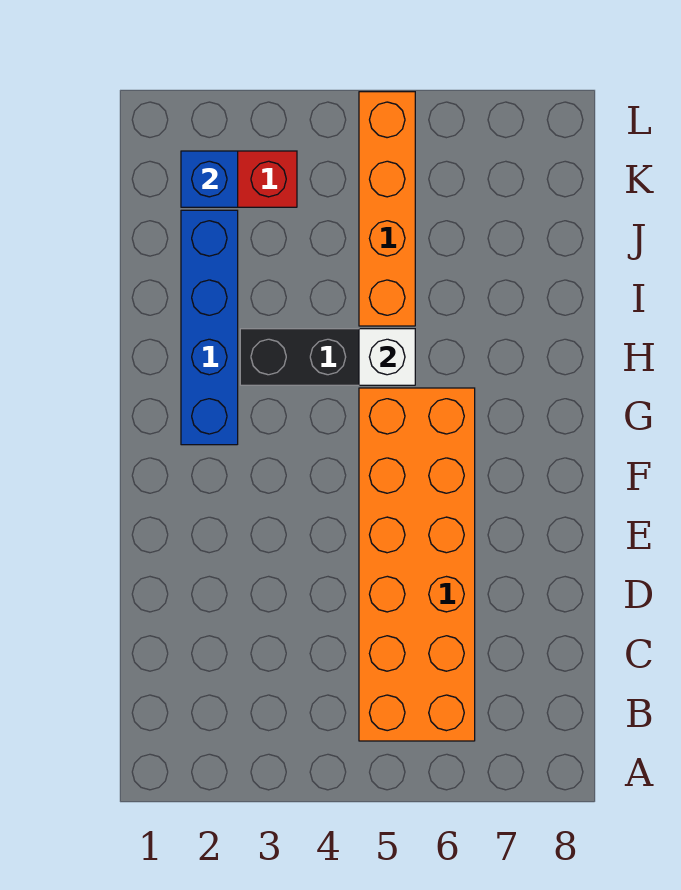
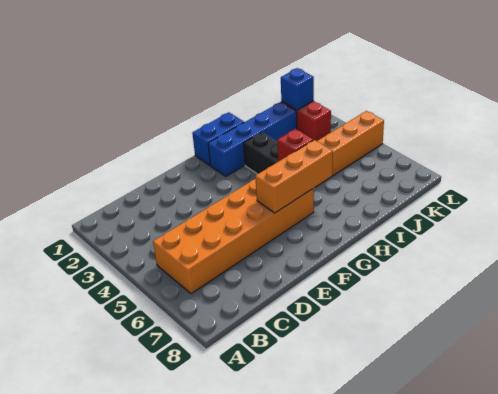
none -> orange 1x3 brick [255,140,333,213]
none -> blue 1x2 brick [192,112,244,165]
white 1x1 brick [359,329,415,385] -> red 1x1 brick [277,129,313,162]

